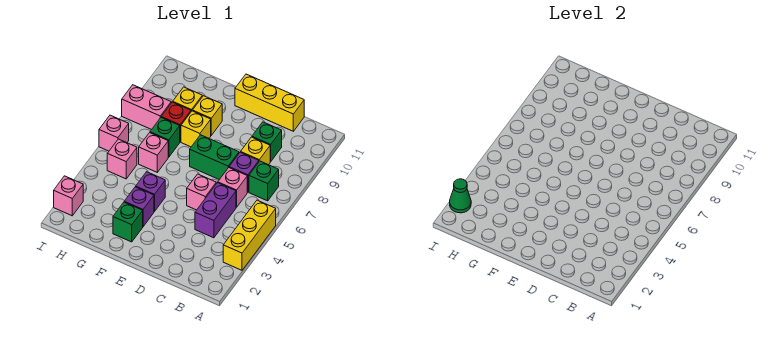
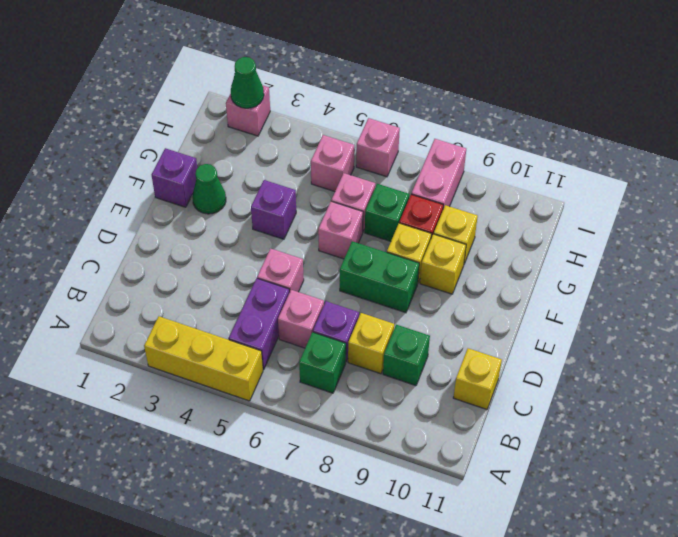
purple 1x2 brick [195,183,236,238] -> purple 1x2 brick turned to [229,278,290,370]
yellow 1x3 brick [235,74,304,131] -> yellow 1x1 brick [453,348,502,409]
green 1x2 brick [190,135,239,180] -> green 1x2 brick turned to [340,241,419,313]
green 1x1 brick [113,202,143,242] -> green 1x1 cone [192,164,226,214]
purple 1x1 brick [124,187,154,226] -> purple 1x1 brick moved to [152,148,197,207]
none -> pink 1x1 brick [318,201,363,259]

